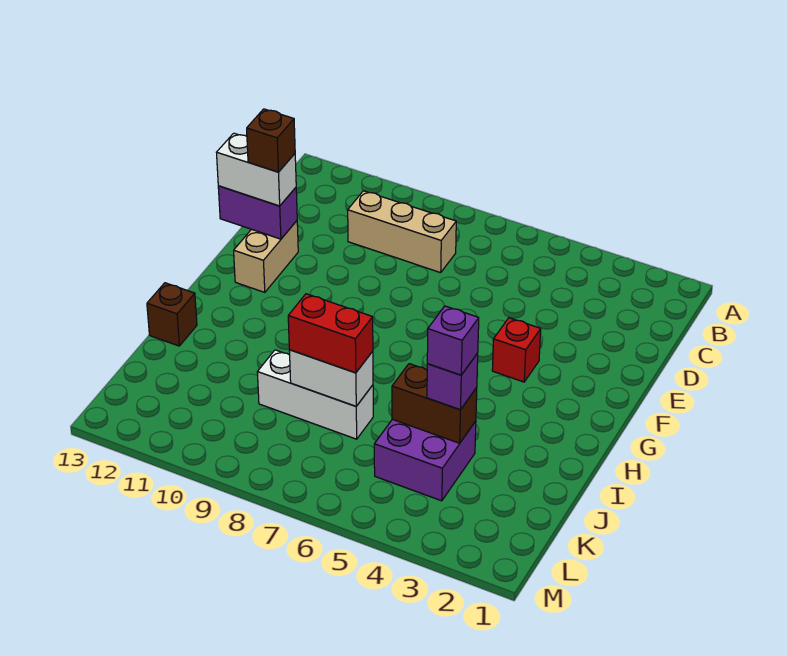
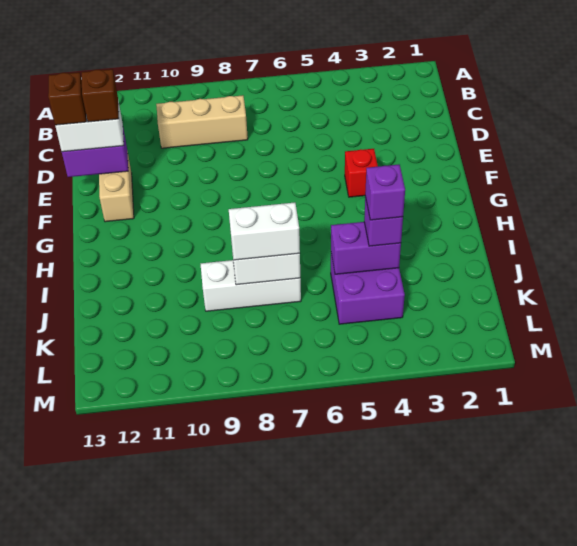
brown 1x1 brick [147,283,197,346] -> brown 1x1 brick moved to [48,72,86,125]
brown 1x2 brick [392,364,477,443] -> purple 1x2 brick [331,222,401,274]
red 1x2 brick [288,294,373,373] -> white 1x2 brick [229,202,300,260]

